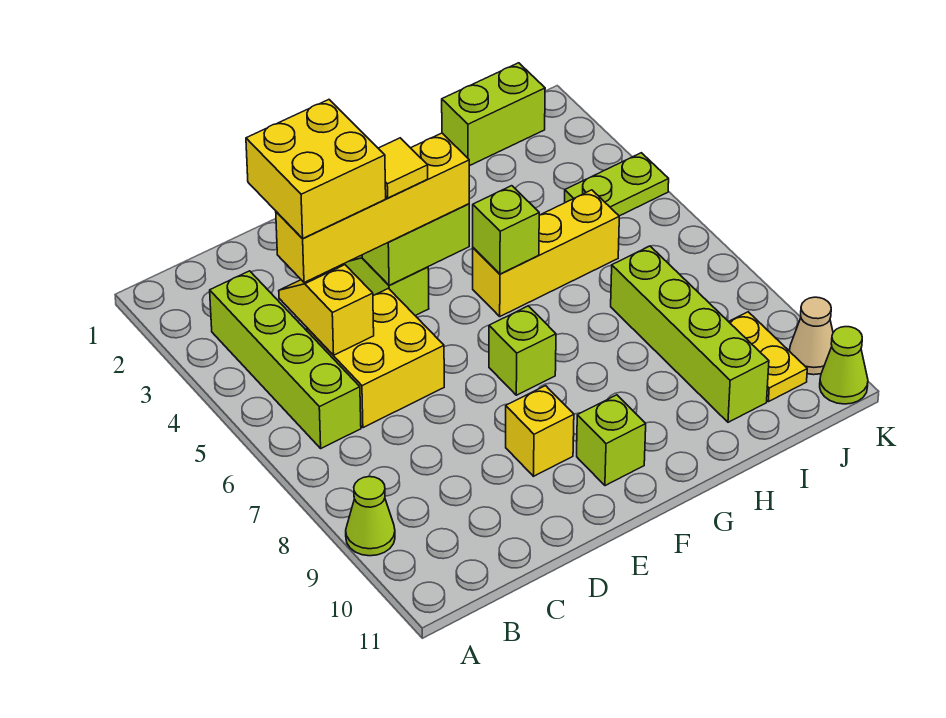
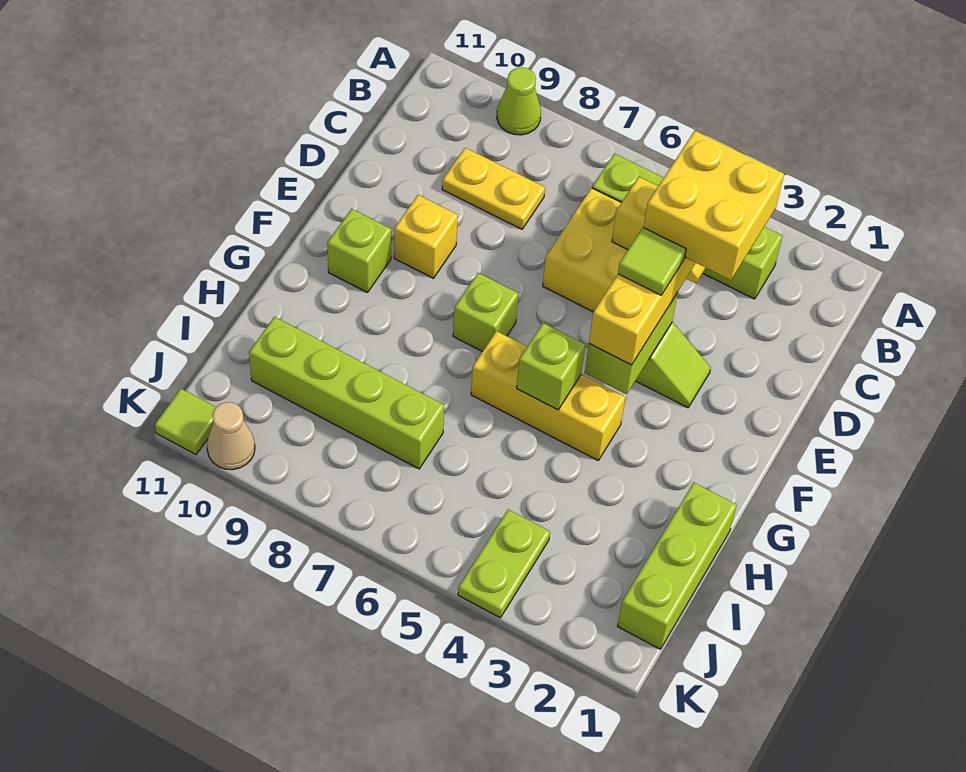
yellow 1x1 tile [378,138,428,198] -> lime 1x1 tile [618,228,686,295]
yellow 1x3 brick [473,190,619,316] -> yellow 1x3 brick turned to [471,331,625,460]
lime 1x2 brick [442,63,545,166] -> lime 1x3 brick [618,483,737,649]
yellow 1x2 plate [729,312,807,402] -> yellow 1x2 plate moved to [442,148,545,229]
lime 1x1 cone [820,327,868,404] -> lime 1x1 tile [155,389,216,454]

